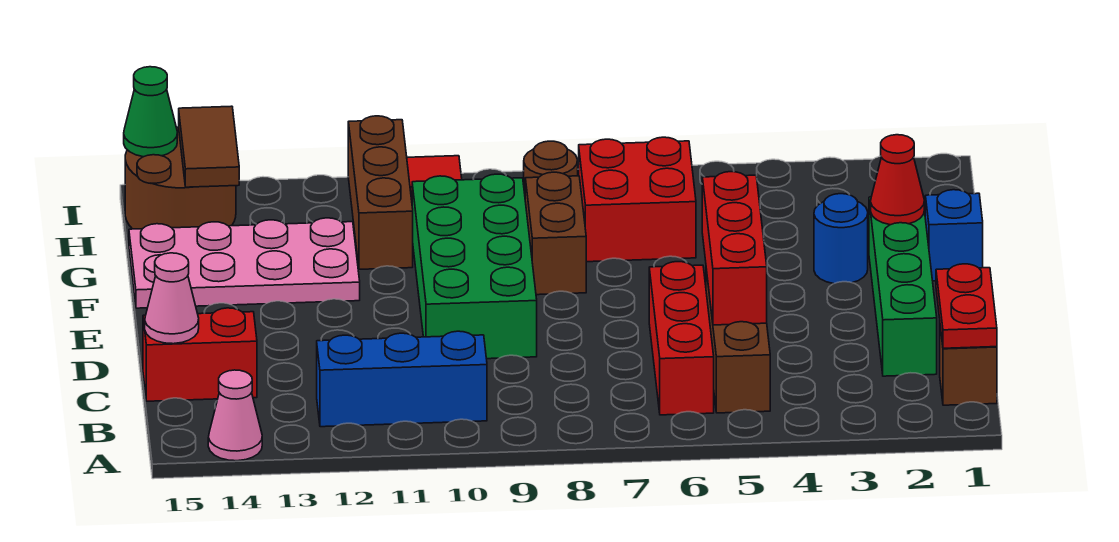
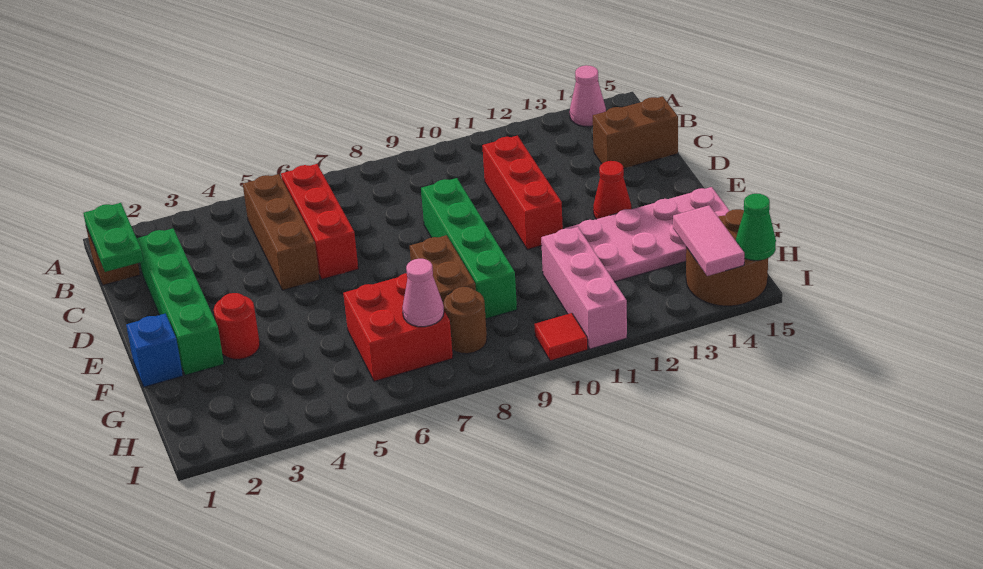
red 1x2 plate [936,264,997,348] -> green 1x2 plate [83,203,143,272]
blue 1x3 brick [317,331,487,427] -> none
red 1x3 brick [702,172,767,325] -> red 1x3 brick moved to [482,135,563,250]
red 1x2 brick [143,308,257,401] -> brown 1x2 brick [593,96,678,169]
pink 1x1 cone [145,253,199,344] -> pink 1x1 cone moved to [402,259,444,327]
green 2x4 brick [412,174,537,359] -> green 1x4 brick [421,178,517,319]
red 1x1 cone [871,135,924,225] -> red 1x1 cone moved to [593,161,631,219]
blue 1x1 round brick [814,194,868,284] -> red 1x1 round brick [214,293,260,359]
brown 1x3 brick [348,116,413,269] -> pink 1x3 brick [541,227,627,349]
brown 1x2 tile [179,106,239,187] -> pink 1x2 tile [673,205,744,276]

